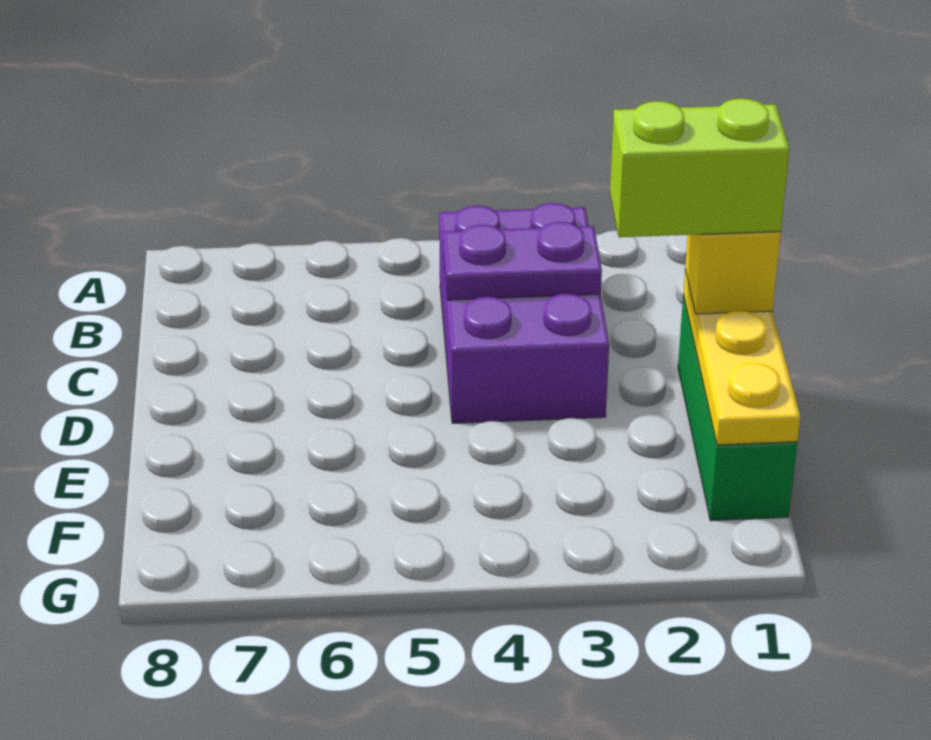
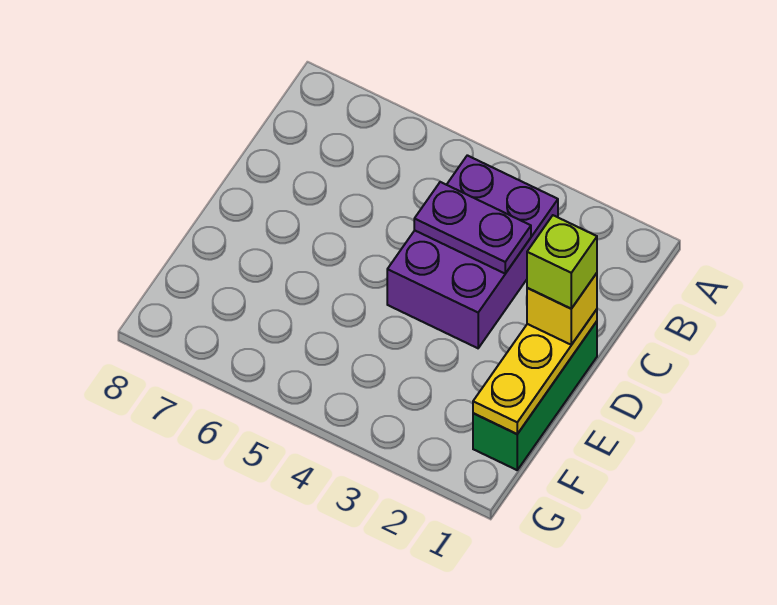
lime 1x2 brick [610,99,789,237] -> lime 1x1 brick [527,215,597,309]

